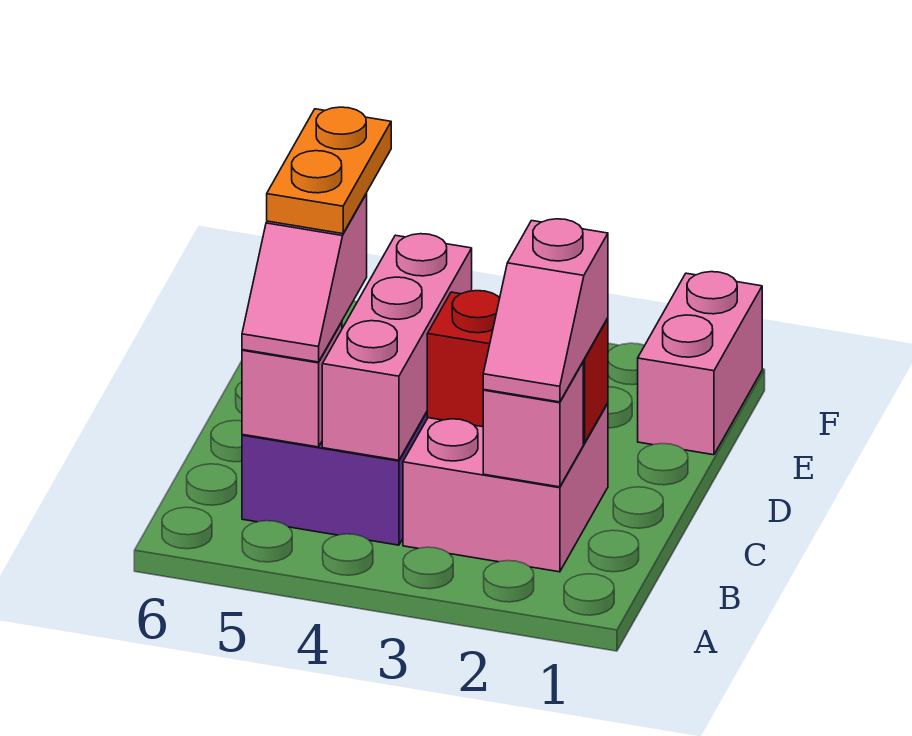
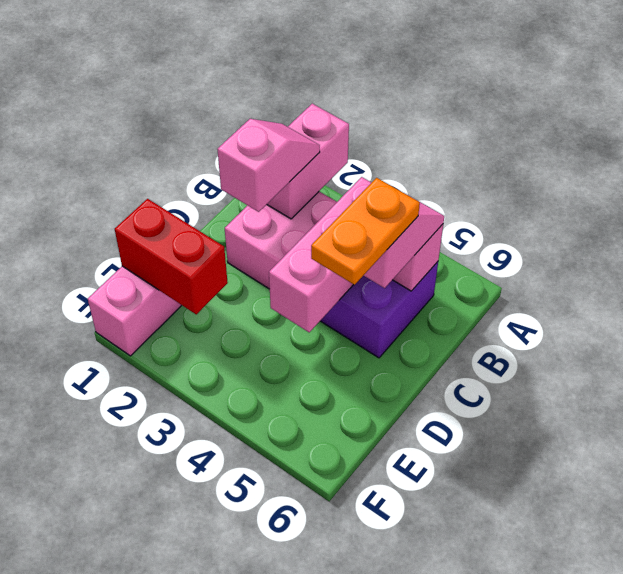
pink 1x1 brick [483,362,583,487] -> pink 1x2 brick [267,104,349,219]
red 1x2 brick [427,291,608,443] -> red 1x2 brick moved to [115,199,228,314]

